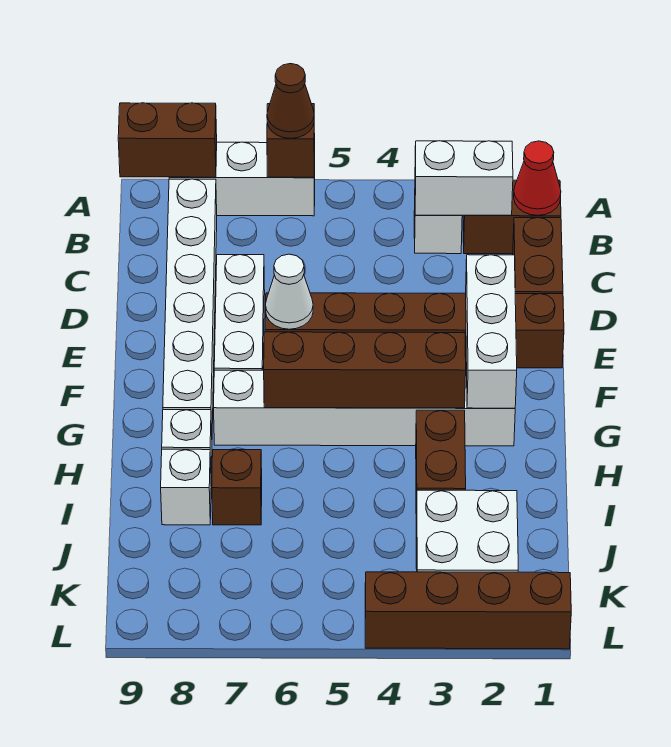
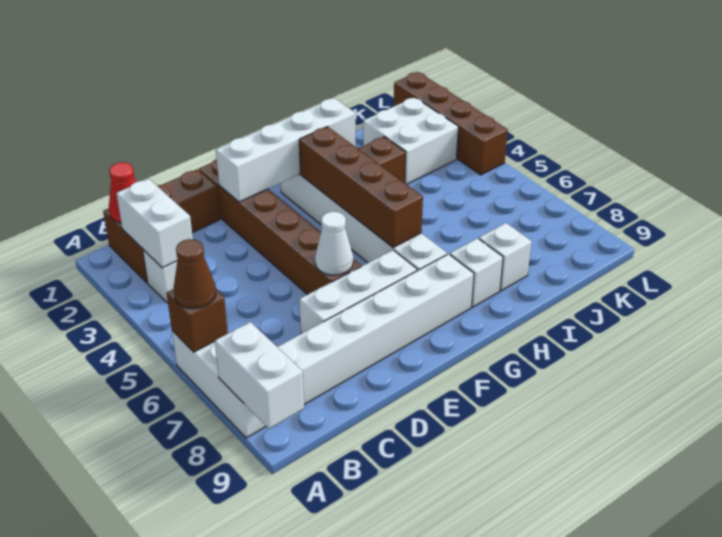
brown 1x2 brick [118,103,217,177] -> white 1x2 brick [215,322,304,429]
white 1x3 brick [466,255,517,408] -> white 1x4 brick [216,98,355,202]
brown 1x1 brick [212,450,262,525] -> none

